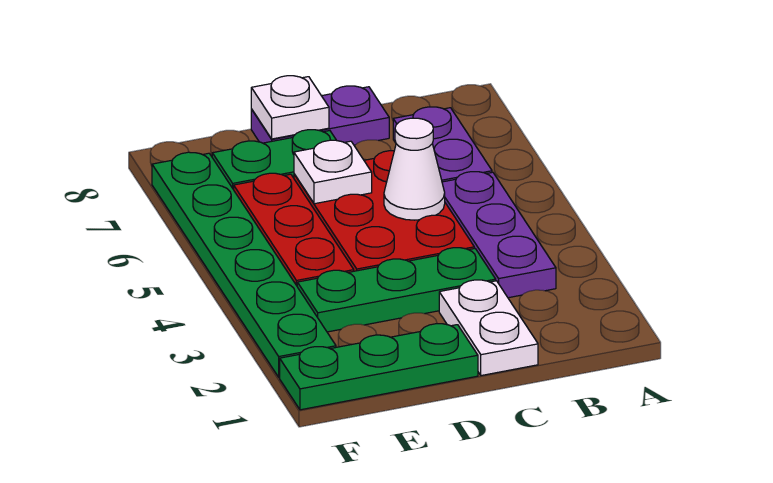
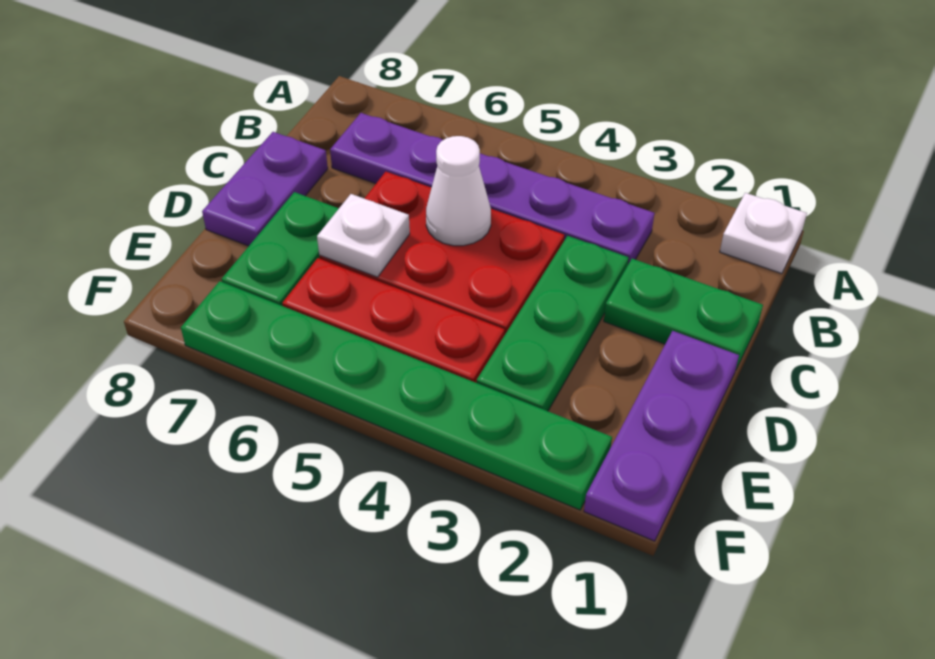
white 1x2 plate [439,280,538,376] -> green 1x2 plate [604,259,763,369]
green 1x3 plate [280,324,478,410] -> purple 1x3 plate [584,331,739,541]
white 1x1 plate [251,76,329,139] -> white 1x1 plate moved to [720,193,807,274]

